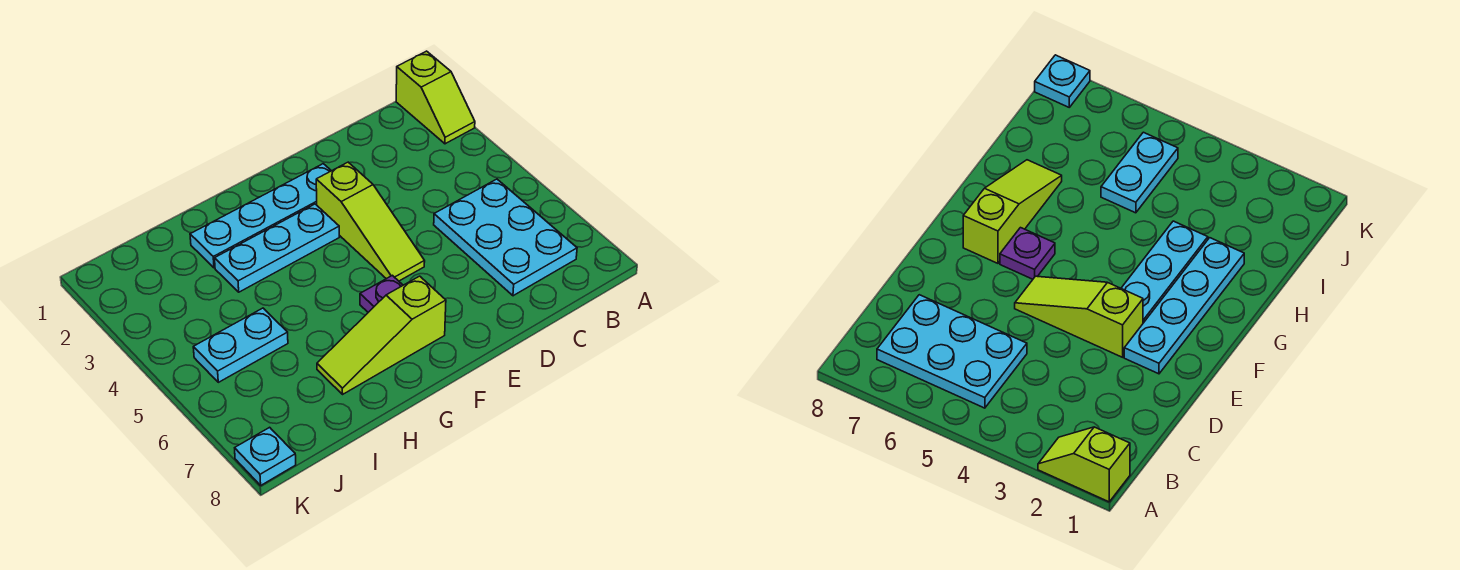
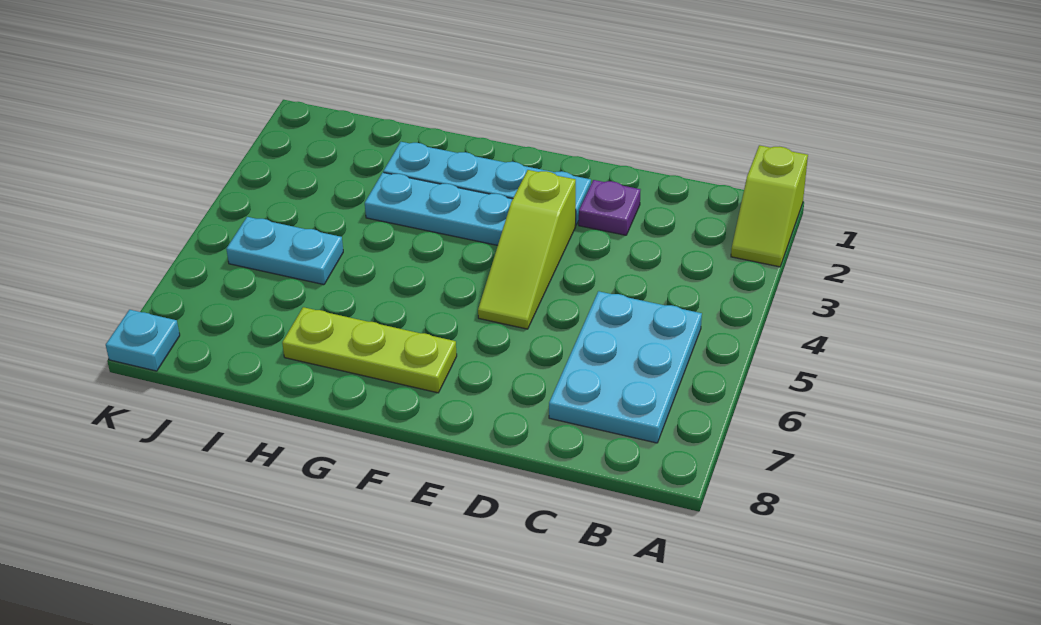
purple 1x1 plate [360,275,403,312] -> purple 1x1 plate moved to [579,180,640,235]
lime 1x3 slope [317,276,446,394] -> lime 1x3 plate [282,307,457,393]

